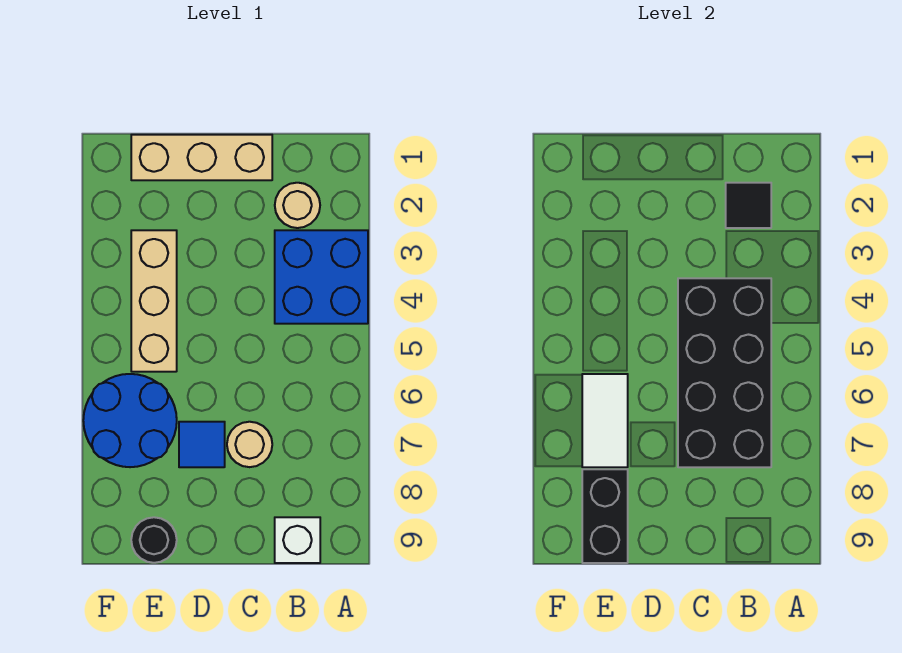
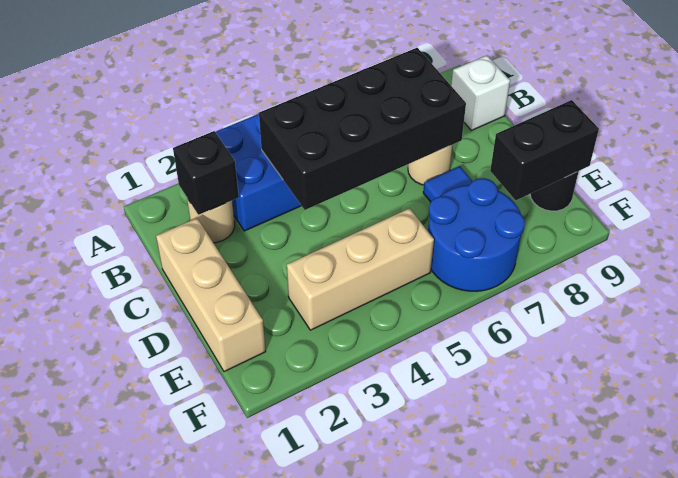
black 1x1 tile [726,183,771,228] -> black 1x1 brick [173,131,239,215]
white 1x2 tile [582,374,628,467] -> none

